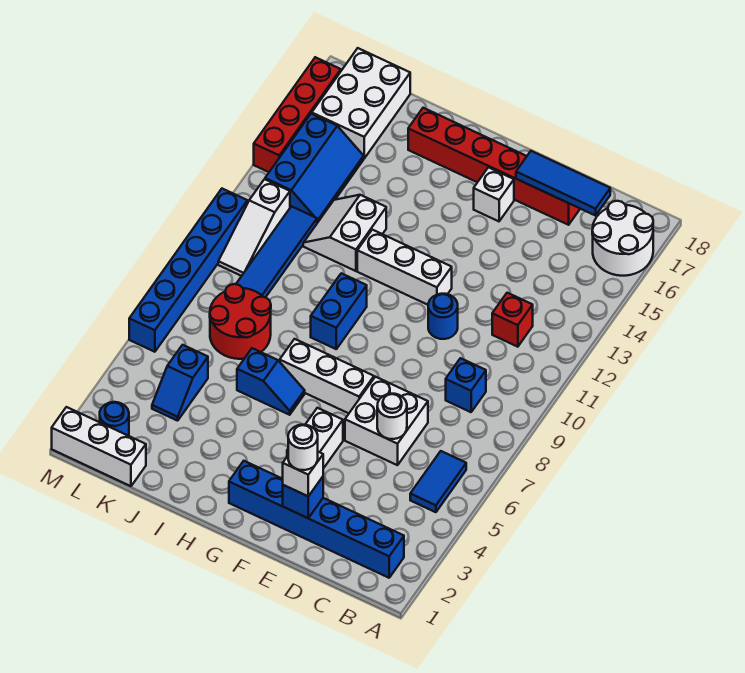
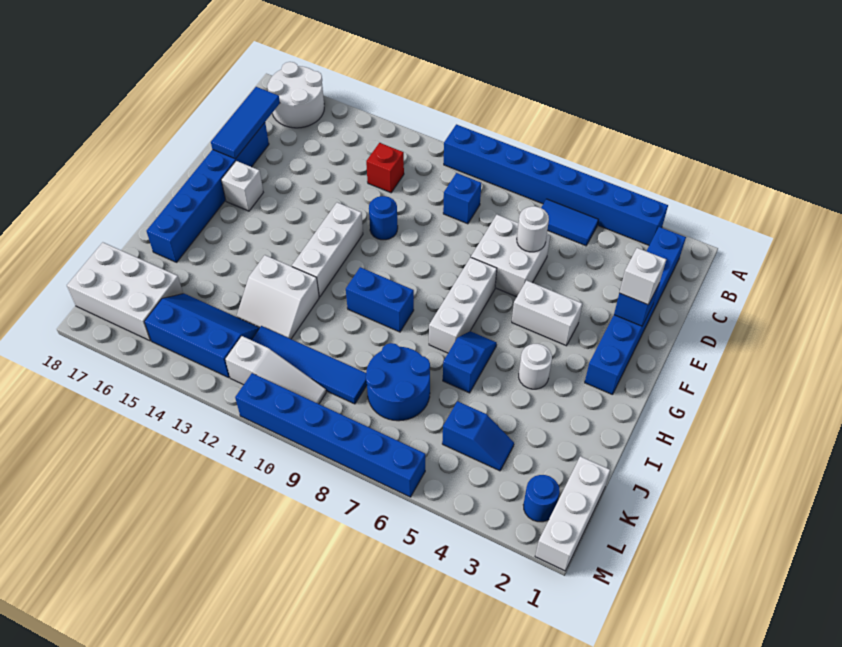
none -> blue 1x8 brick [444,124,668,245]
red 1x6 brick [408,108,580,225] -> blue 1x6 brick [147,123,269,262]
white 1x1 round brick [288,425,318,470] -> white 1x1 round brick moved to [519,344,552,389]
red 2x2 round brick [210,284,271,359] -> blue 2x2 round brick [366,343,430,421]
red 1x4 brick [254,57,341,172] -> none

